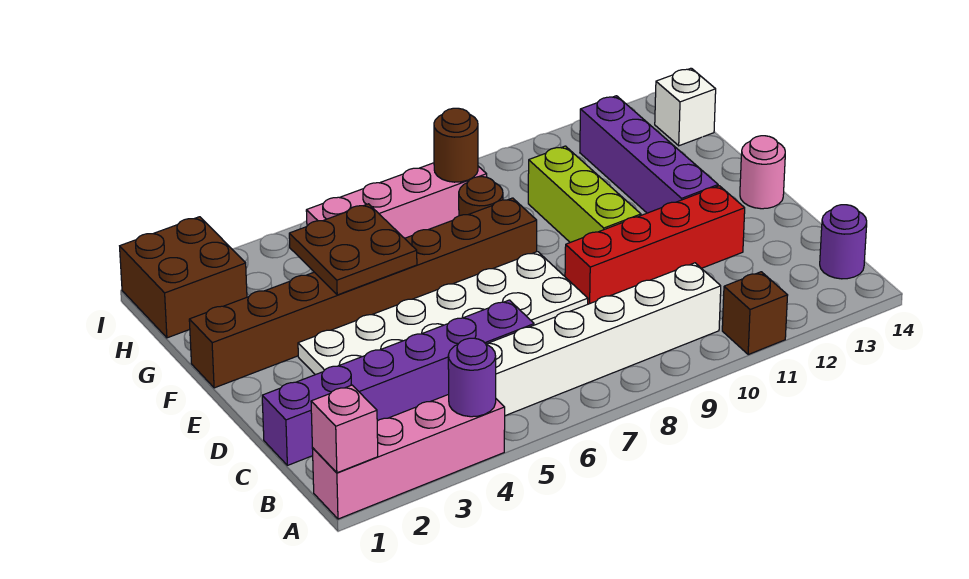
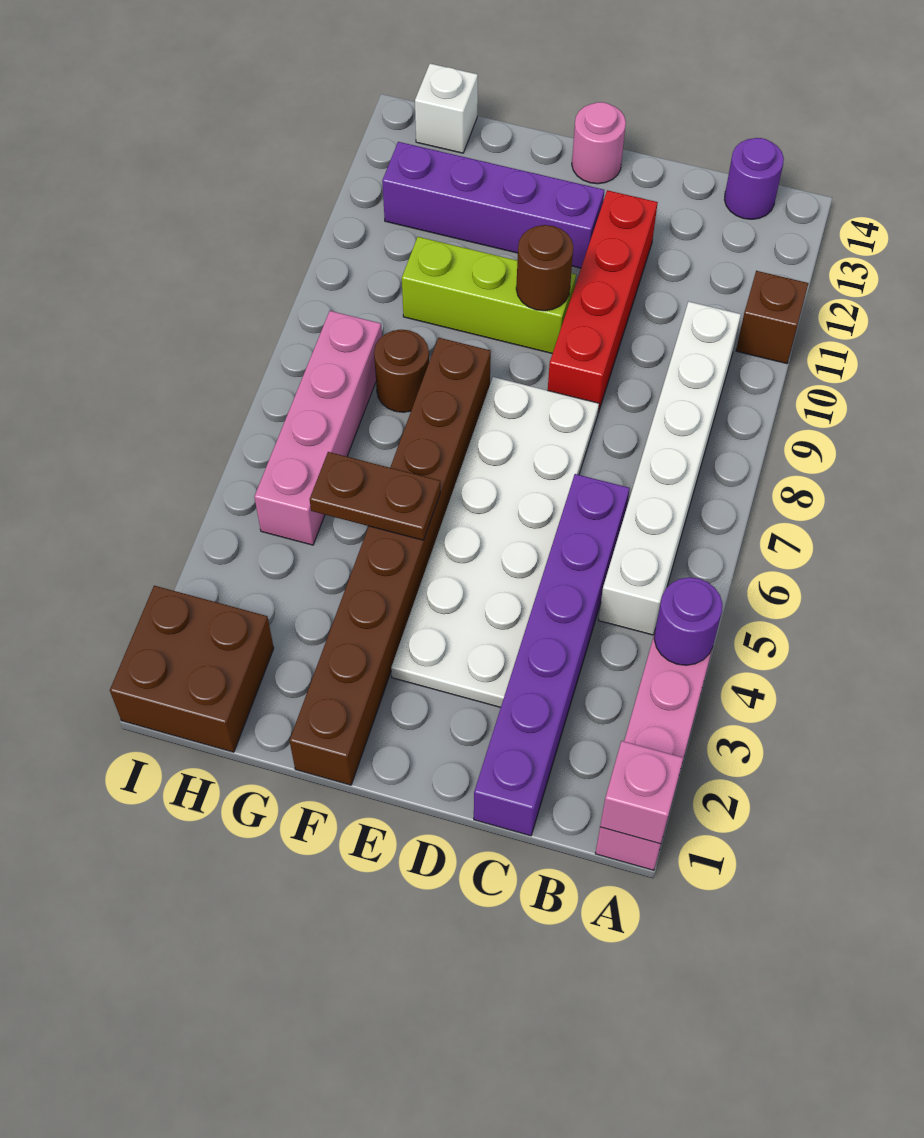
brown 2x2 plate [289,204,417,295] -> brown 1x2 plate [310,452,440,540]
brown 1x1 round brick [434,108,478,182] -> brown 1x1 round brick moved to [516,225,573,311]

